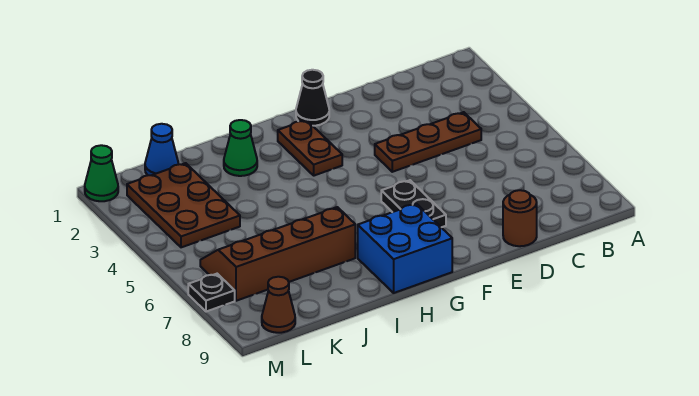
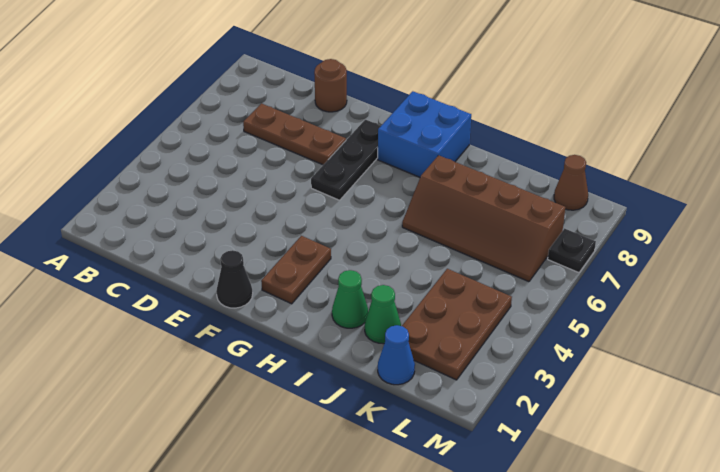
brown 1x3 plate [375,112,481,172] -> brown 1x3 plate moved to [243,103,346,165]
black 1x2 plate [381,180,446,227] -> black 1x3 plate [311,120,381,200]
green 1x1 cone [85,145,118,201] -> green 1x1 cone moved to [365,285,401,344]

